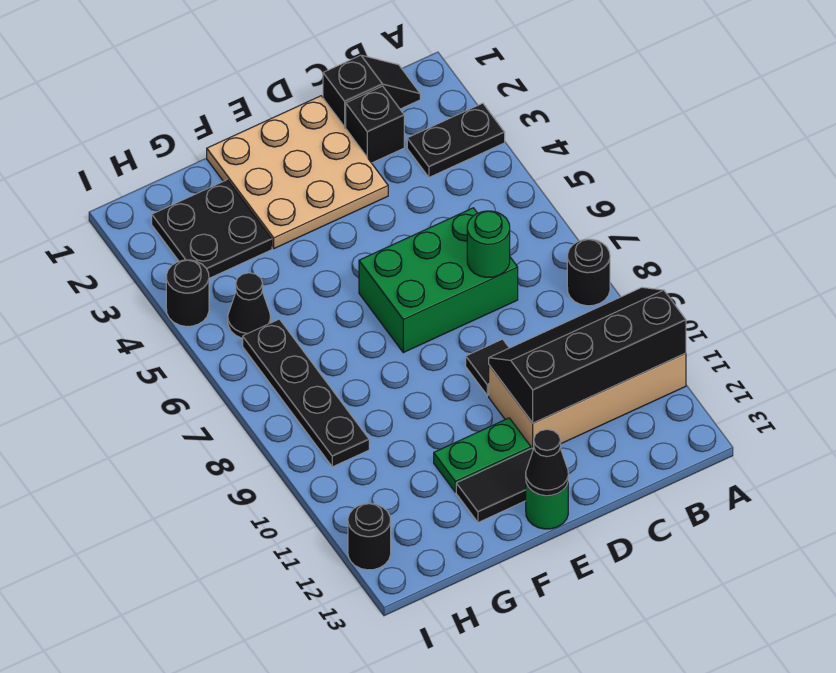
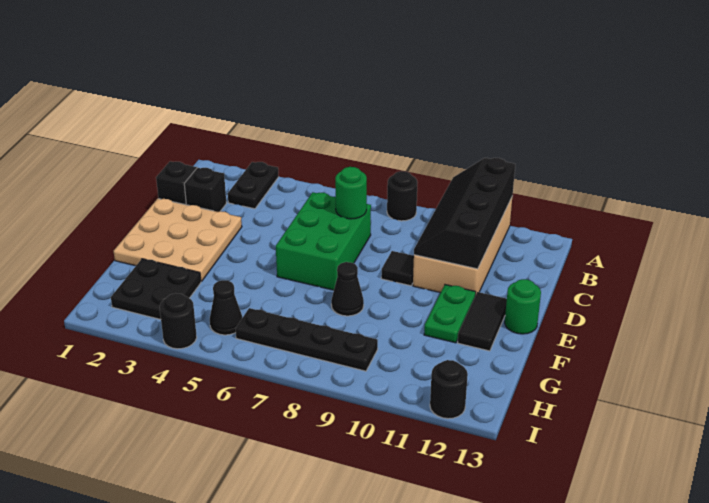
black 1x1 cone [526,429,568,496] -> black 1x1 cone moved to [331,262,364,316]

